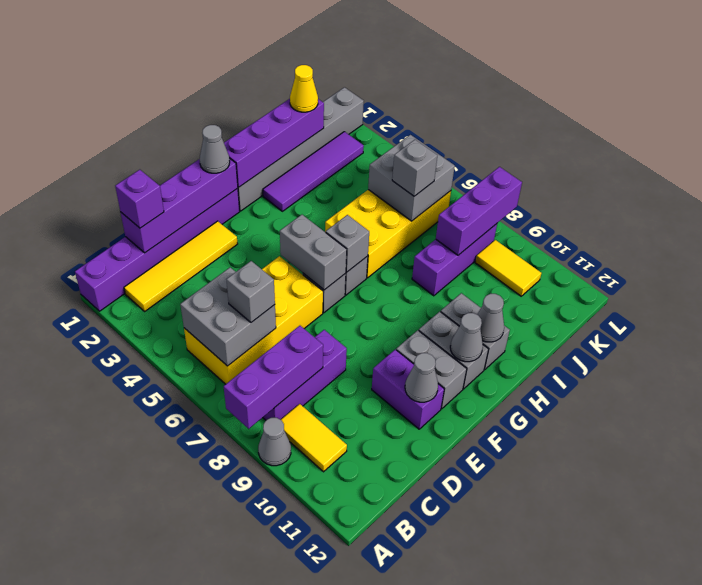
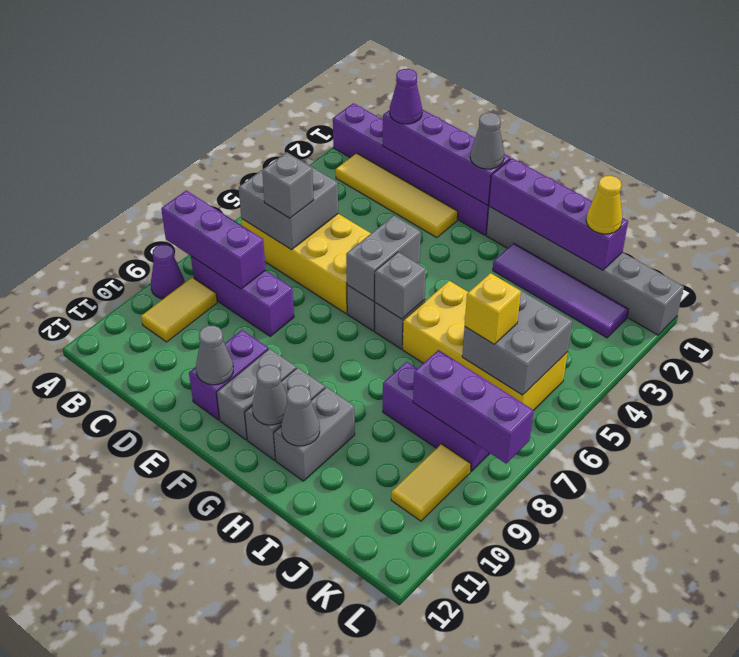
grey 1x1 cone [258,418,291,466] -> purple 1x1 cone [151,245,185,299]
purple 1x1 brick [115,170,164,228] -> purple 1x1 cone [390,69,422,124]
grey 1x1 brick [392,140,437,196] -> yellow 1x1 brick [465,273,521,344]

